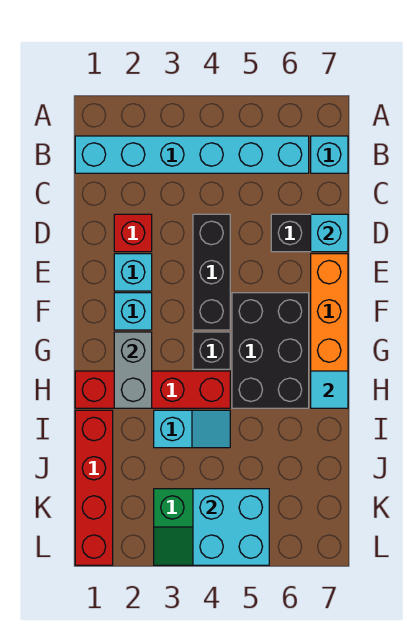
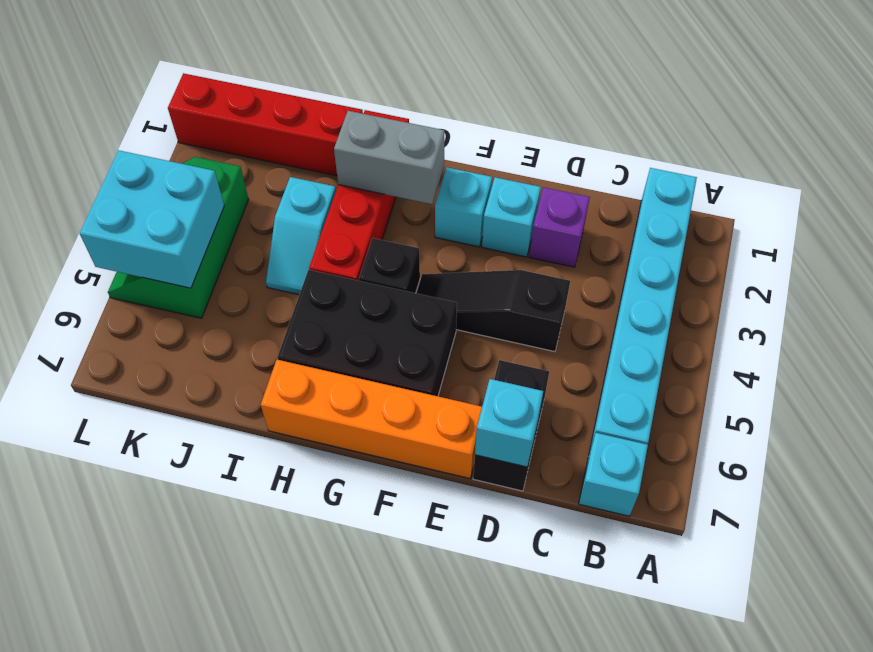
red 1x1 brick [114,214,152,252] -> purple 1x1 brick [529,187,590,267]
black 1x3 brick [193,214,230,330] -> black 1x3 slope [417,270,570,352]
cyan 1x1 tile [311,371,348,408] -> none

